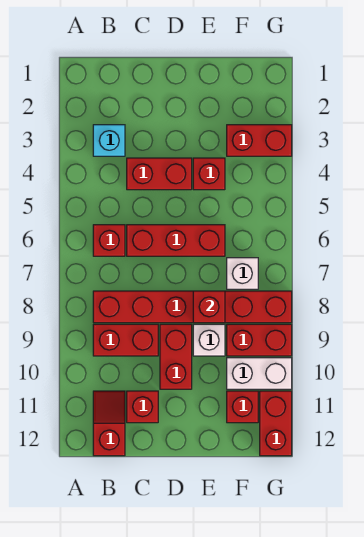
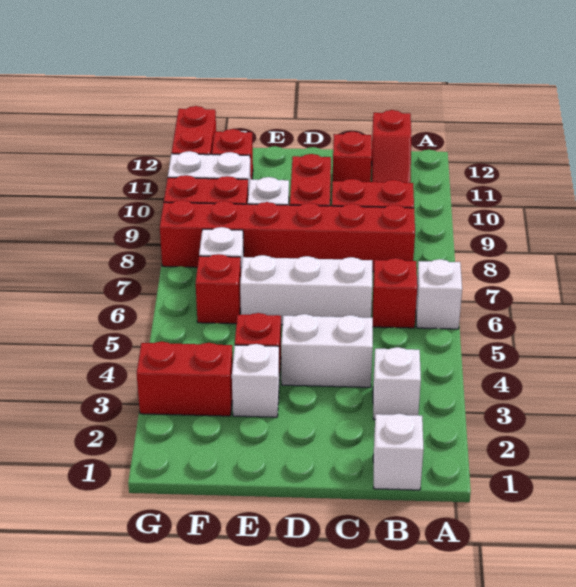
none -> white 1x1 brick [416,259,462,329]
none -> white 1x1 brick [373,414,424,490]
cyan 1x1 brick [93,125,125,156] -> white 1x1 brick [373,347,421,420]
red 1x2 brick [127,158,192,190] -> white 1x2 brick [281,314,373,387]
red 1x3 brick [127,225,225,256] -> white 1x3 brick [240,255,372,325]
none -> white 1x1 brick [232,344,279,417]
red 1x1 brick [193,291,225,323] -> red 1x1 brick moved to [196,254,241,324]

